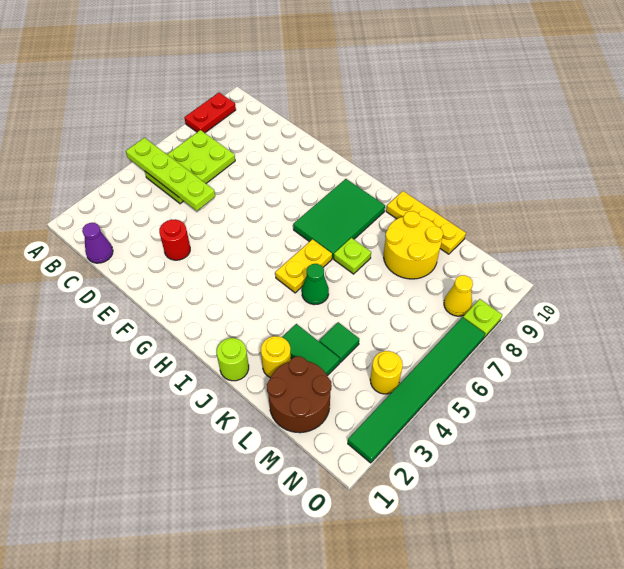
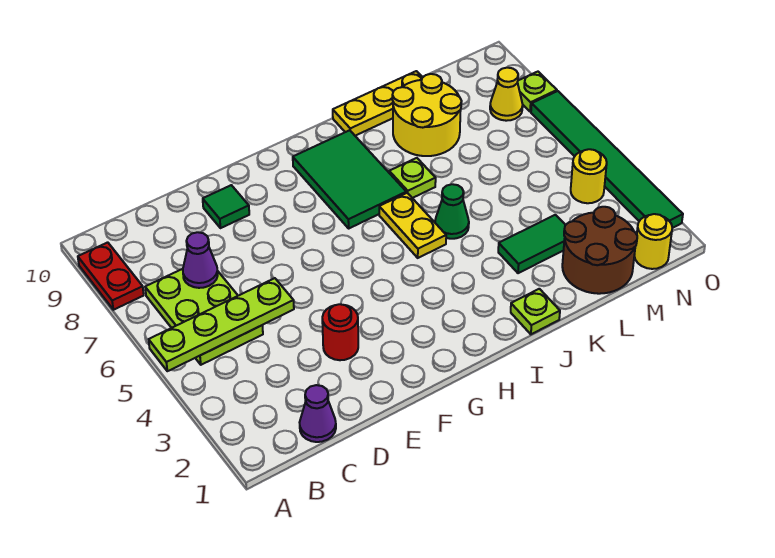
none -> purple 1x1 cone [183,232,218,288]
lime 1x1 round brick [217,338,249,381] -> lime 1x1 plate [511,289,560,334]
yellow 1x1 round brick [261,336,291,378] -> yellow 1x1 round brick moved to [634,214,672,269]
green 1x1 tile [319,322,359,362] -> green 1x1 tile moved to [203,185,249,228]

